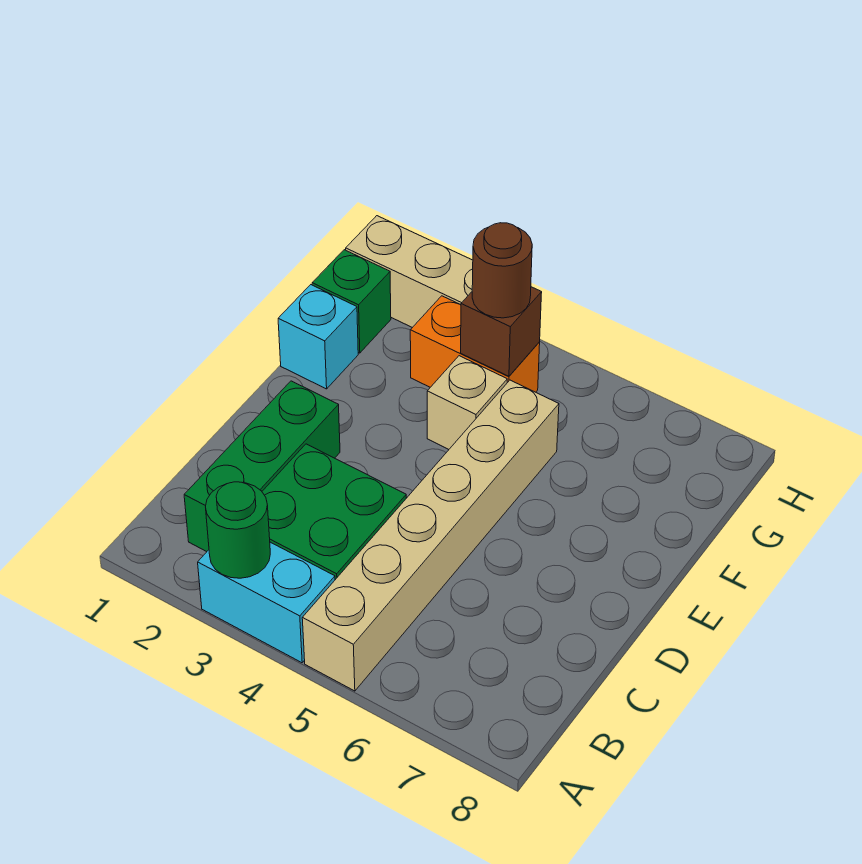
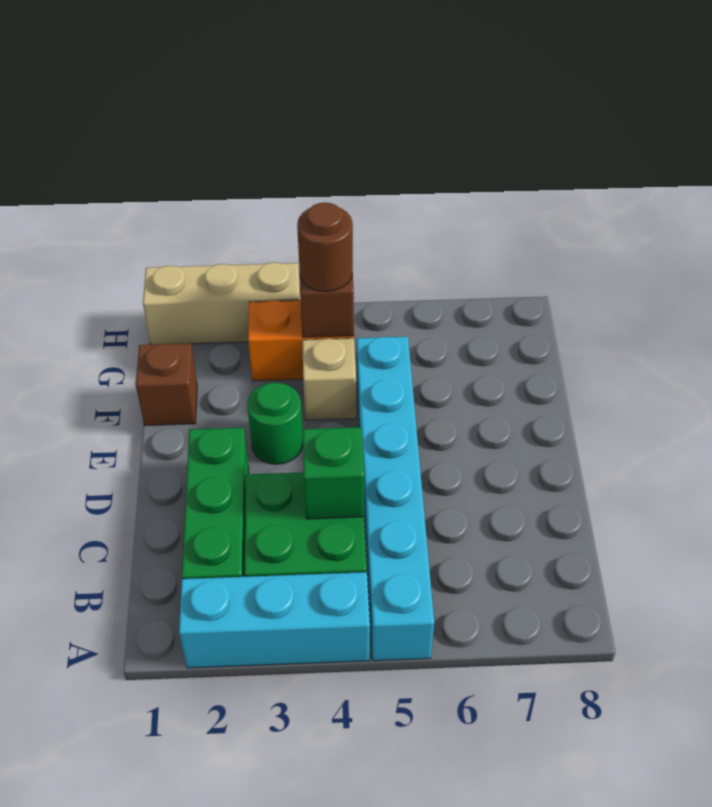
cyan 1x2 brick [198,542,335,663] -> cyan 1x3 brick [179,572,370,668]
green 1x1 round brick [206,482,270,578] -> green 1x1 round brick moved to [247,383,303,464]
tan 1x6 brick [302,380,559,691] -> cyan 1x6 brick [357,337,434,661]
cyan 1x1 brick [278,285,358,389] -> brown 1x1 brick [136,343,197,426]
green 1x1 brick [312,250,391,353] -> green 1x1 brick moved to [303,427,364,519]

